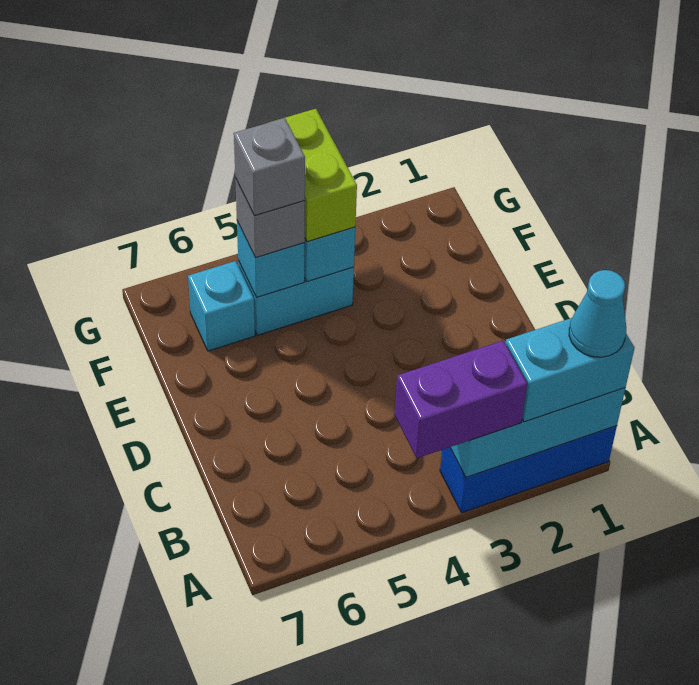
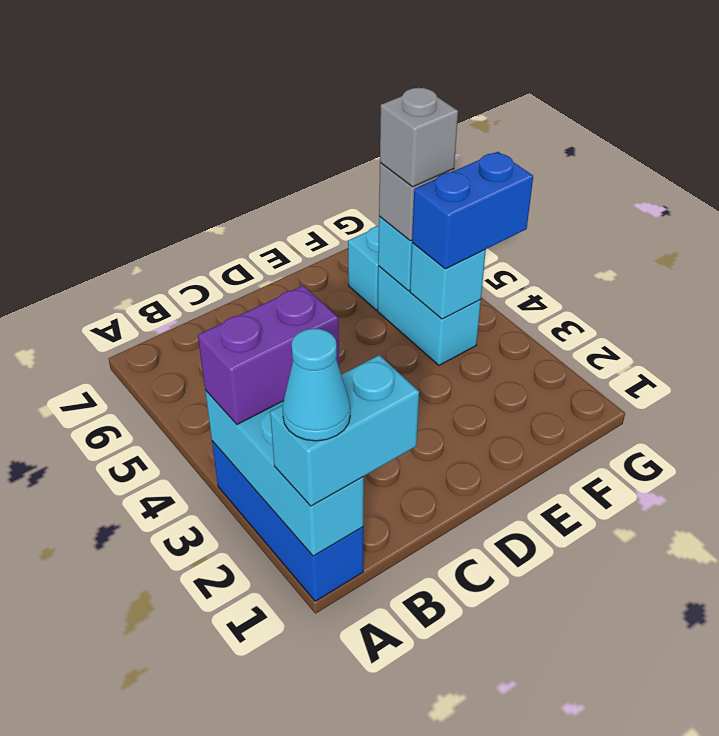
cyan 1x2 brick [505,318,635,422] -> cyan 1x2 brick turned to [270,355,419,506]
purple 1x2 brick [395,341,527,458] -> purple 1x2 brick turned to [198,285,339,425]
lime 1x2 brick [275,109,357,242] -> blue 1x2 brick [412,152,533,269]

